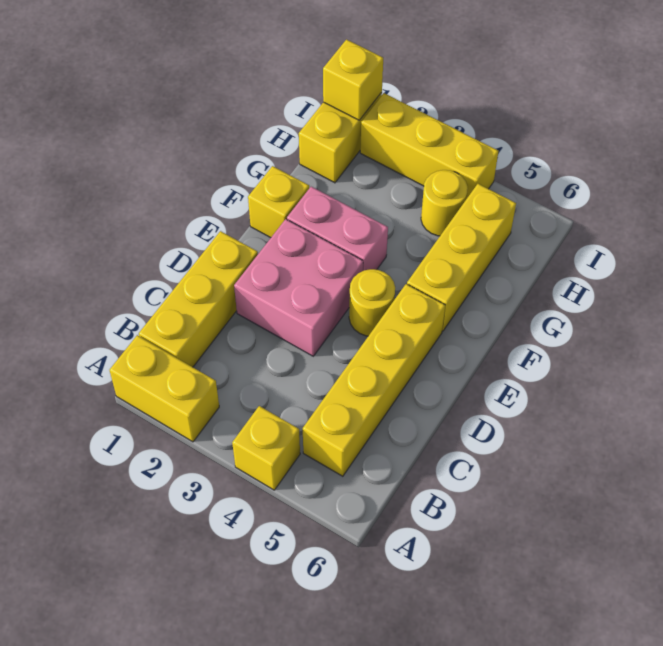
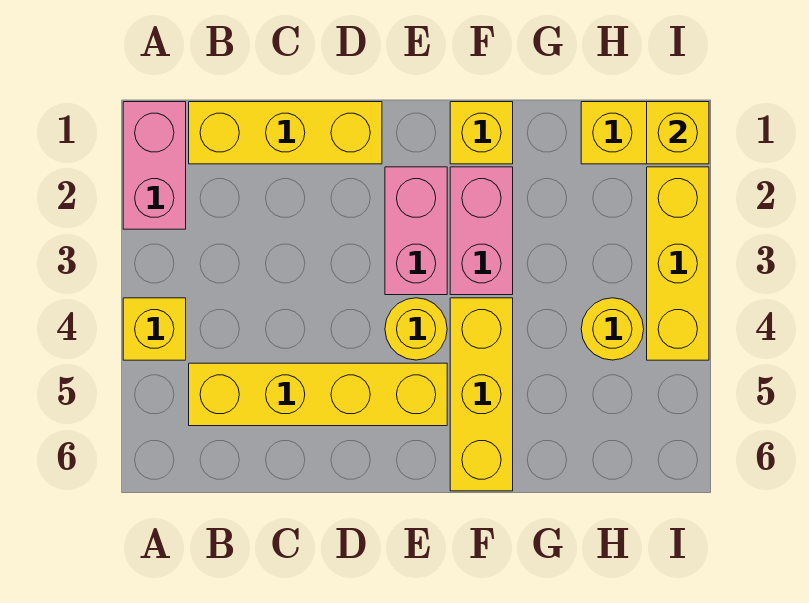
yellow 1x2 brick [110,335,219,442] -> pink 1x2 brick [123,102,186,229]
pink 2x2 brick [234,219,363,356] -> pink 1x2 brick [385,167,447,295]
yellow 1x3 brick [407,184,516,331] -> yellow 1x3 brick turned to [450,298,513,491]

